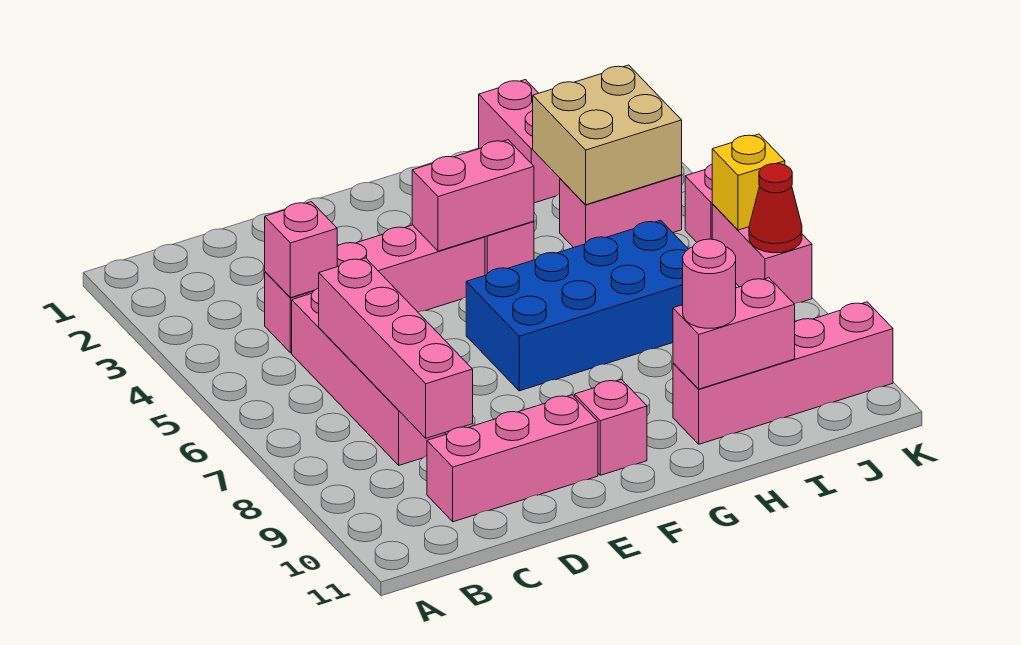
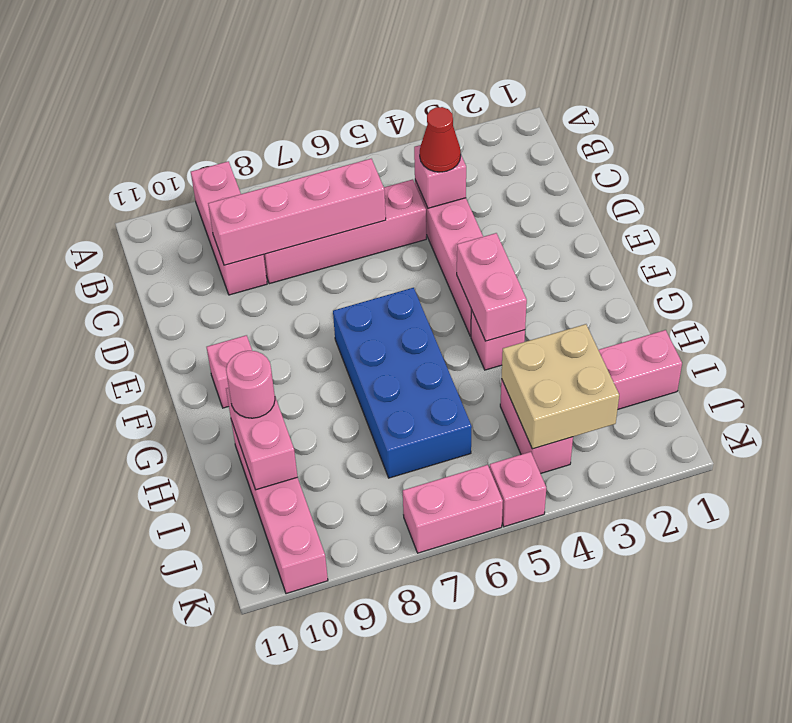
pink 1x3 brick [427,395,598,522] -> pink 1x3 brick moved to [191,161,267,295]
yellow 1x1 brick [712,134,785,230] -> none
red 1x1 cone [749,164,802,253] -> red 1x1 cone moved to [420,107,461,172]

